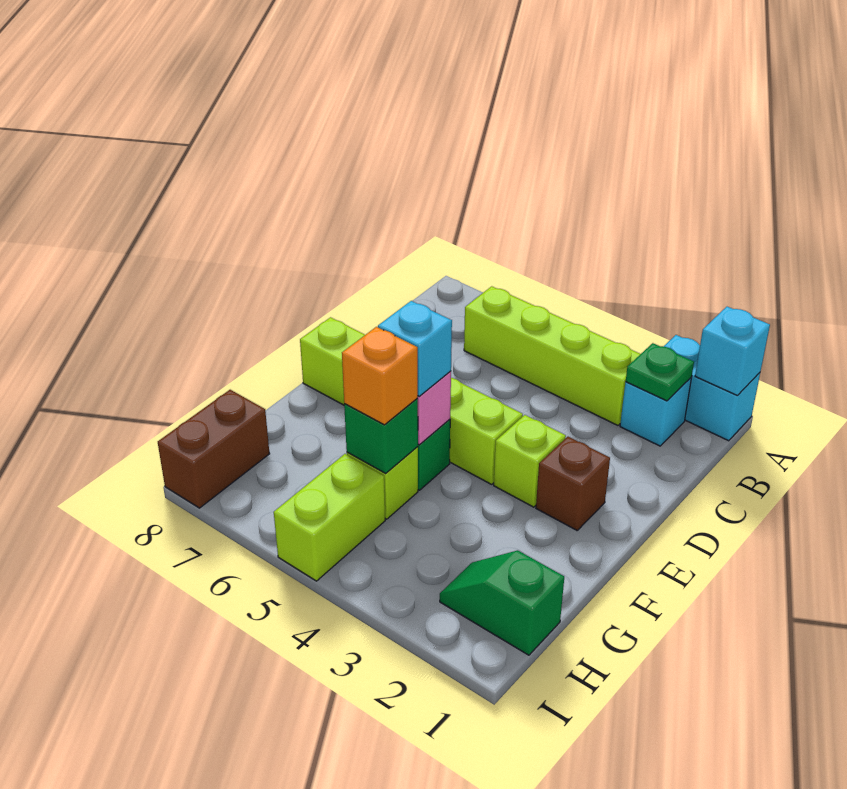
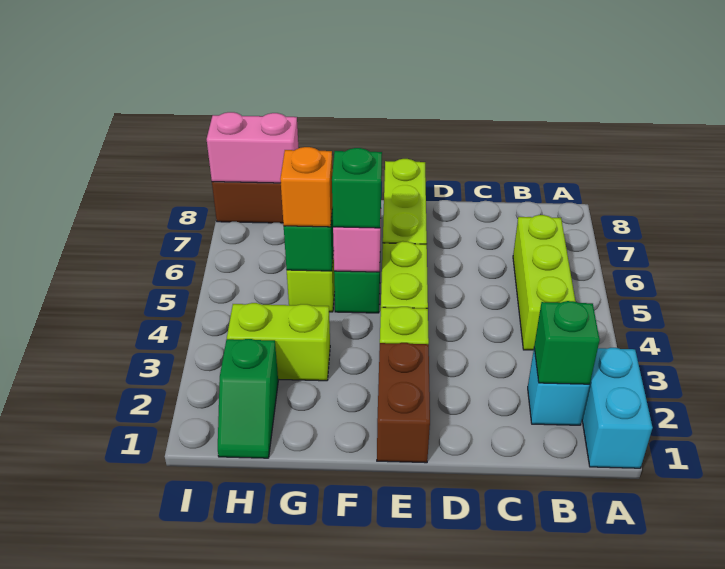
cyan 1x1 brick [695,307,770,395] -> none
green 1x1 plate [626,343,694,401] -> green 1x1 brick [534,301,600,384]
lime 1x4 brick [464,286,640,425] -> lime 1x3 brick [513,215,575,350]
brown 1x1 brick [536,437,610,530] -> brown 1x2 brick [377,343,430,463]
cyan 1x1 brick [378,301,452,396] -> green 1x1 brick [332,148,382,228]
green 1x2 slope [440,551,564,655] -> green 1x2 slope turned to [218,339,278,458]
lime 1x2 brick [274,454,385,581] -> lime 1x2 brick moved to [227,303,330,381]
none -> pink 1x2 brick [207,112,298,183]

